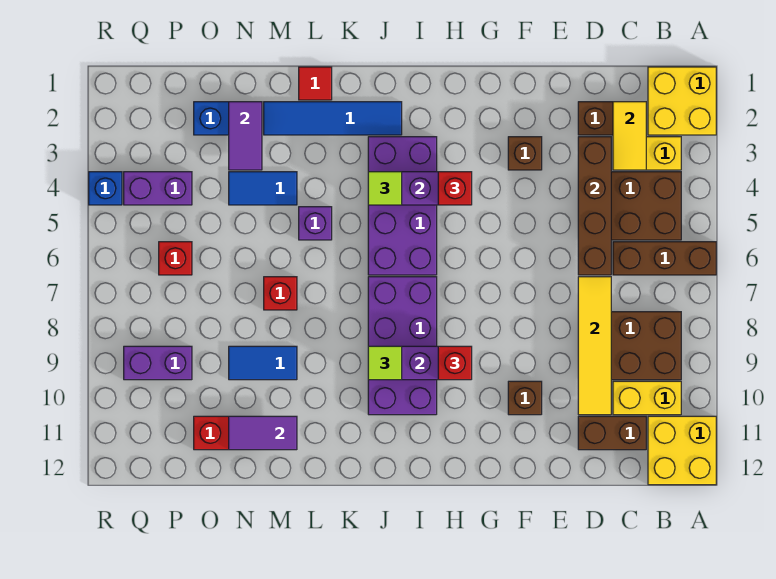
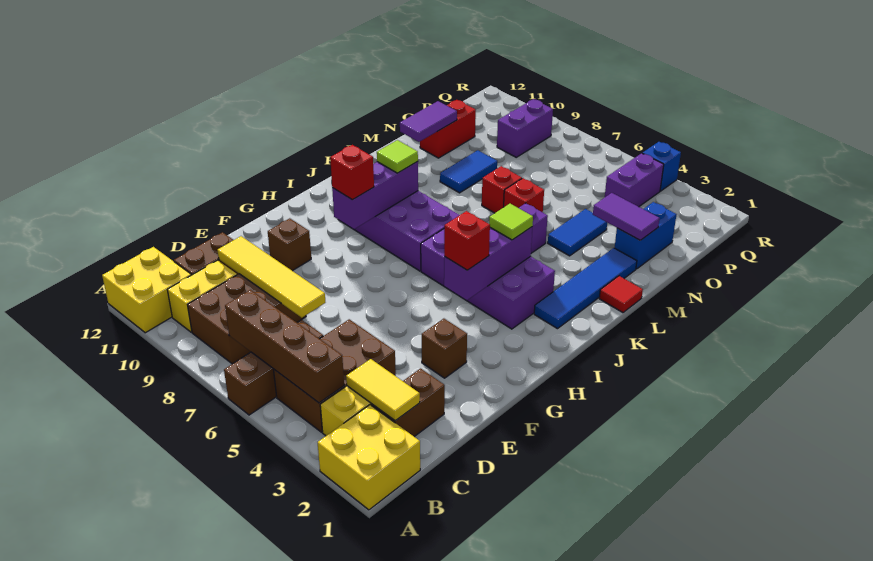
brown 1x4 brick [578,137,611,275] -> brown 1x4 brick moved to [225,290,344,403]
red 1x1 brick [159,242,192,275] -> red 1x1 brick moved to [504,178,544,212]

